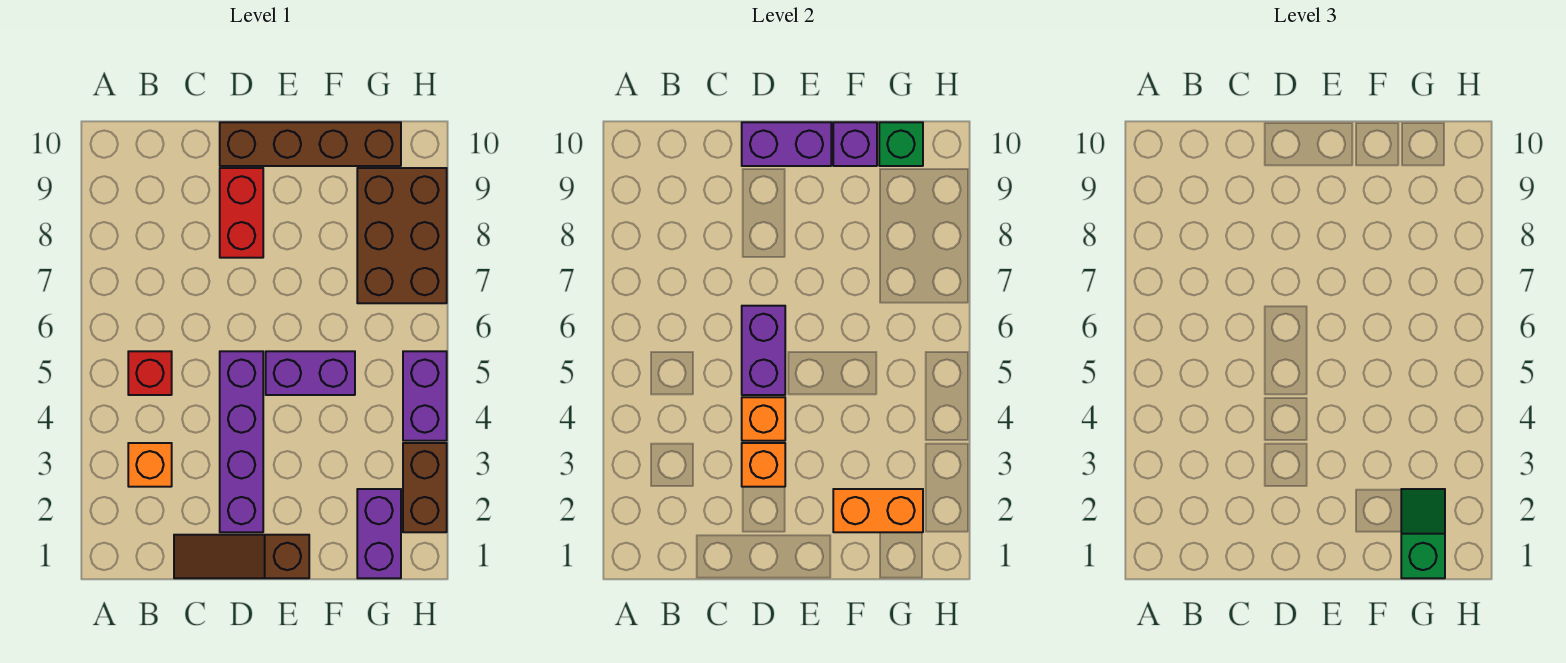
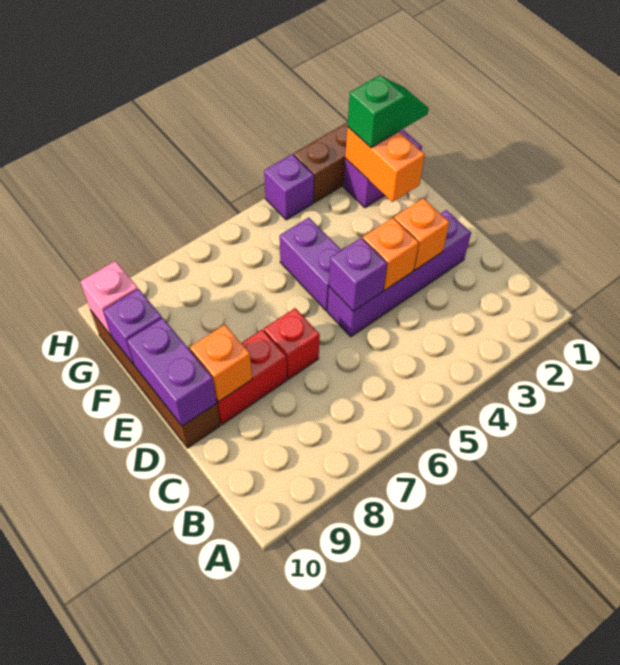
orange 1x1 brick [128,443,172,487] -> orange 1x1 brick moved to [190,325,252,402]
red 1x1 brick [128,351,172,395] -> red 1x1 brick moved to [264,308,320,379]
brown 1x3 slope [174,535,309,578] -> none
purple 1x2 brick [742,306,785,395] -> purple 1x1 brick [329,238,387,311]
green 1x2 slope [1401,489,1445,578] -> green 1x2 slope turned to [348,75,429,148]
brown 2x3 brick [357,168,447,303] -> none
green 1x1 brick [879,122,923,166] -> pink 1x1 brick [80,261,138,336]
purple 1x2 brick [403,351,447,441] -> purple 1x1 brick [264,154,314,220]

